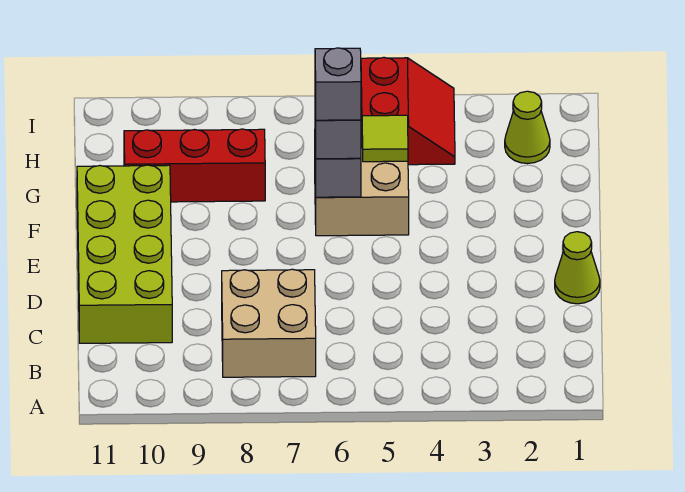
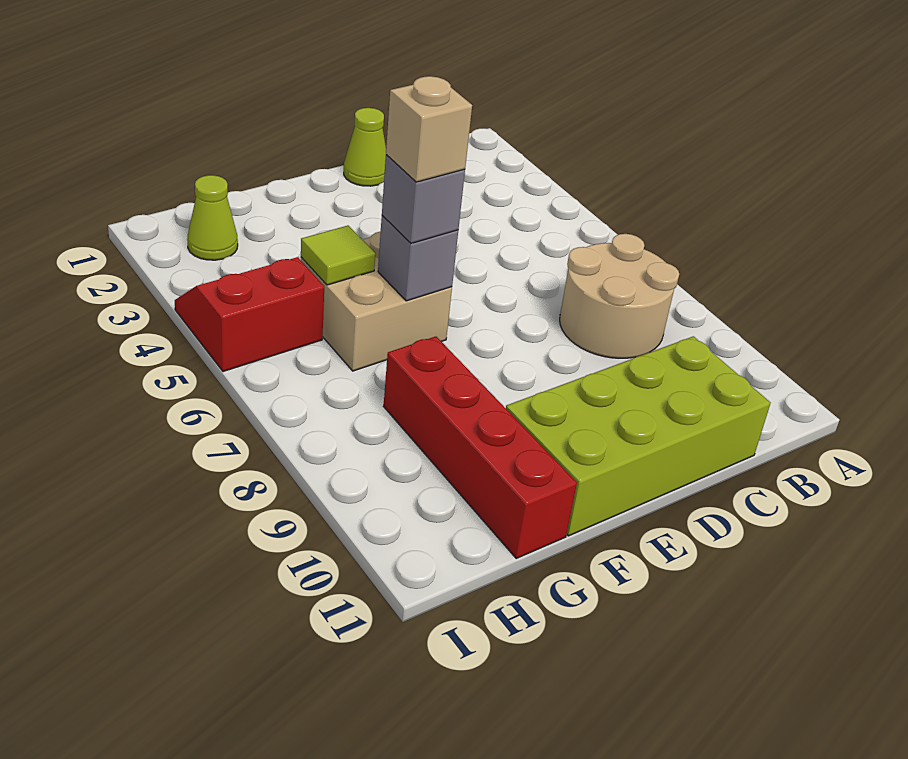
tan 2x2 brick [222,269,316,377] -> tan 2x2 round brick [560,234,679,358]
grey 1x1 brick [315,48,361,120] -> tan 1x1 brick [386,76,472,182]
red 1x3 brick [124,129,265,202] -> red 1x4 brick [383,337,577,558]

